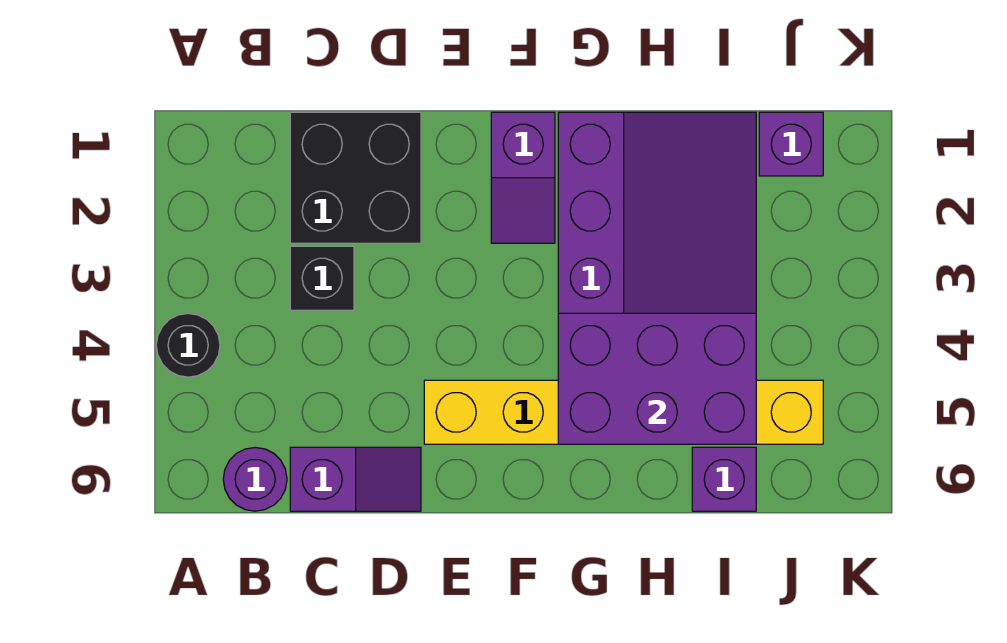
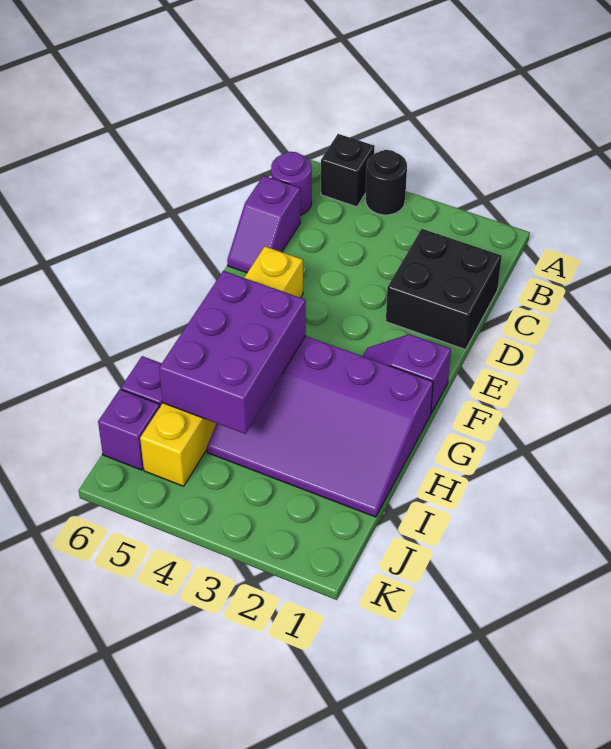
black 1x1 brick [290,246,354,310] -> black 1x1 brick moved to [321,134,375,207]
purple 1x1 brick [759,112,823,176] -> purple 1x1 brick moved to [98,389,160,470]

